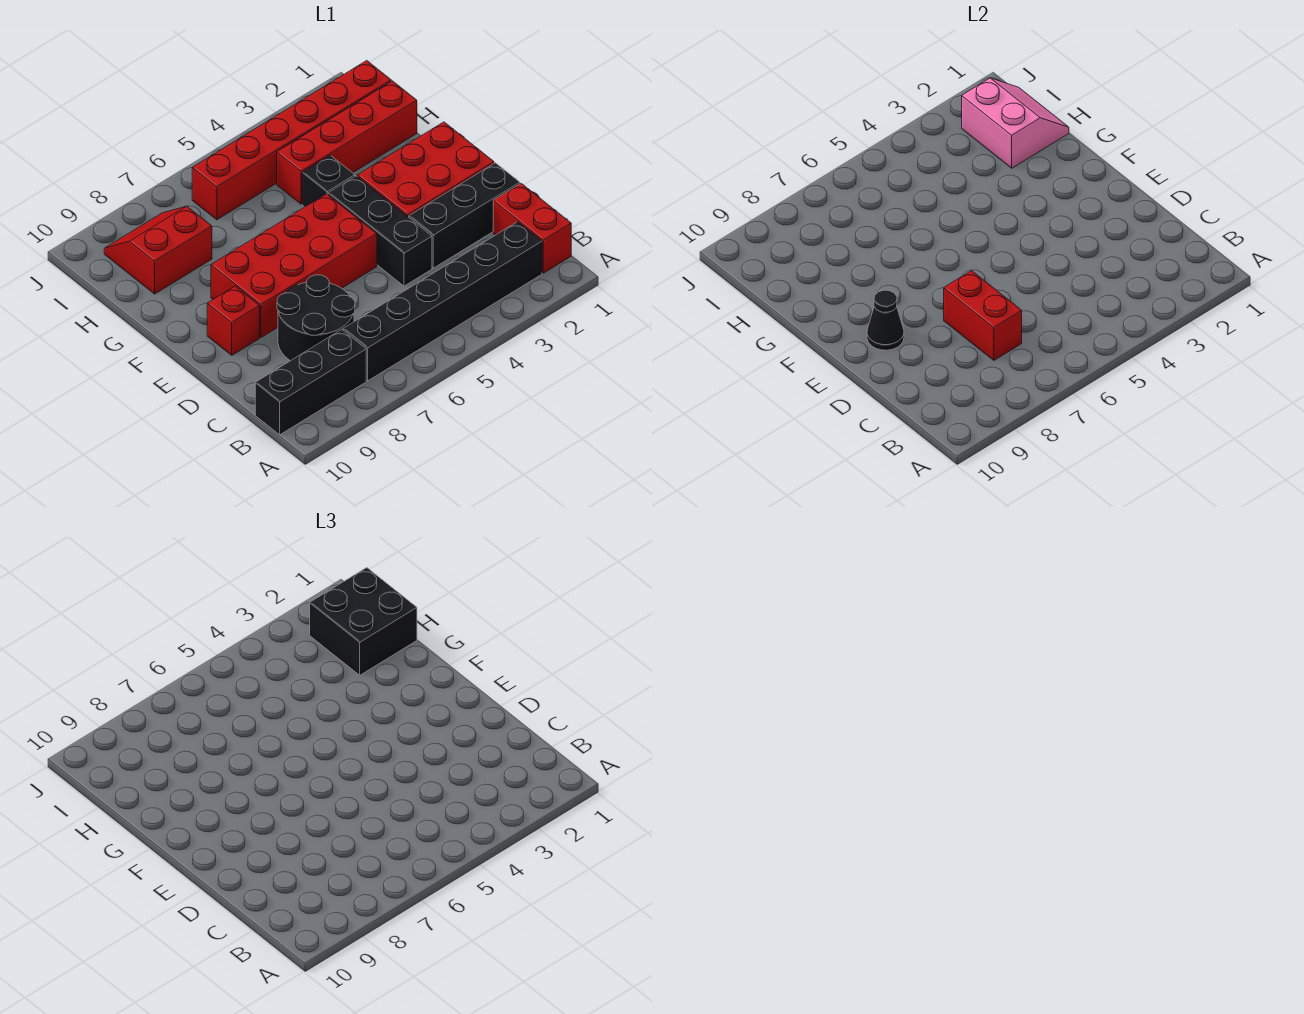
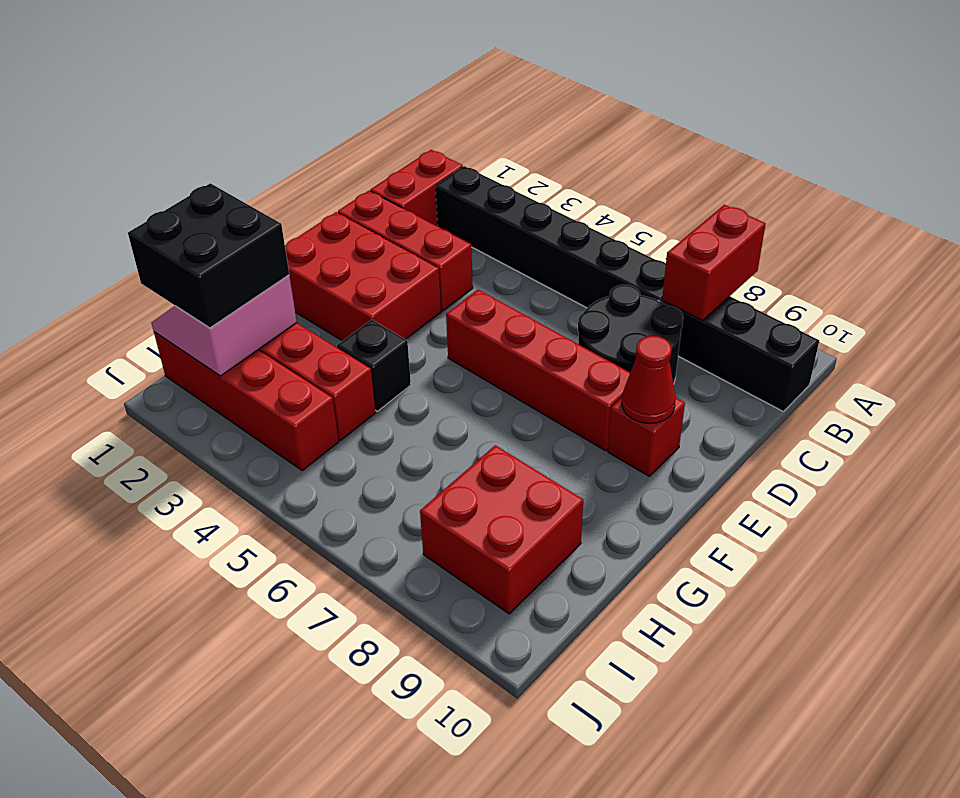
red 1x2 brick [944,271,1022,360] -> red 1x2 brick moved to [662,205,766,320]
black 1x3 brick [409,163,520,268] -> red 1x3 brick [338,191,473,311]
black 1x3 brick [328,176,432,286] -> none
red 2x4 brick [211,194,377,337] -> red 1x4 brick [446,290,630,451]
black 1x1 cone [867,290,904,350] -> red 1x1 cone [622,336,676,423]
red 2x2 slope [104,206,212,294] -> red 2x2 brick [420,445,583,614]
red 1x6 brick [192,61,391,220] -> red 1x4 brick [154,332,339,471]

